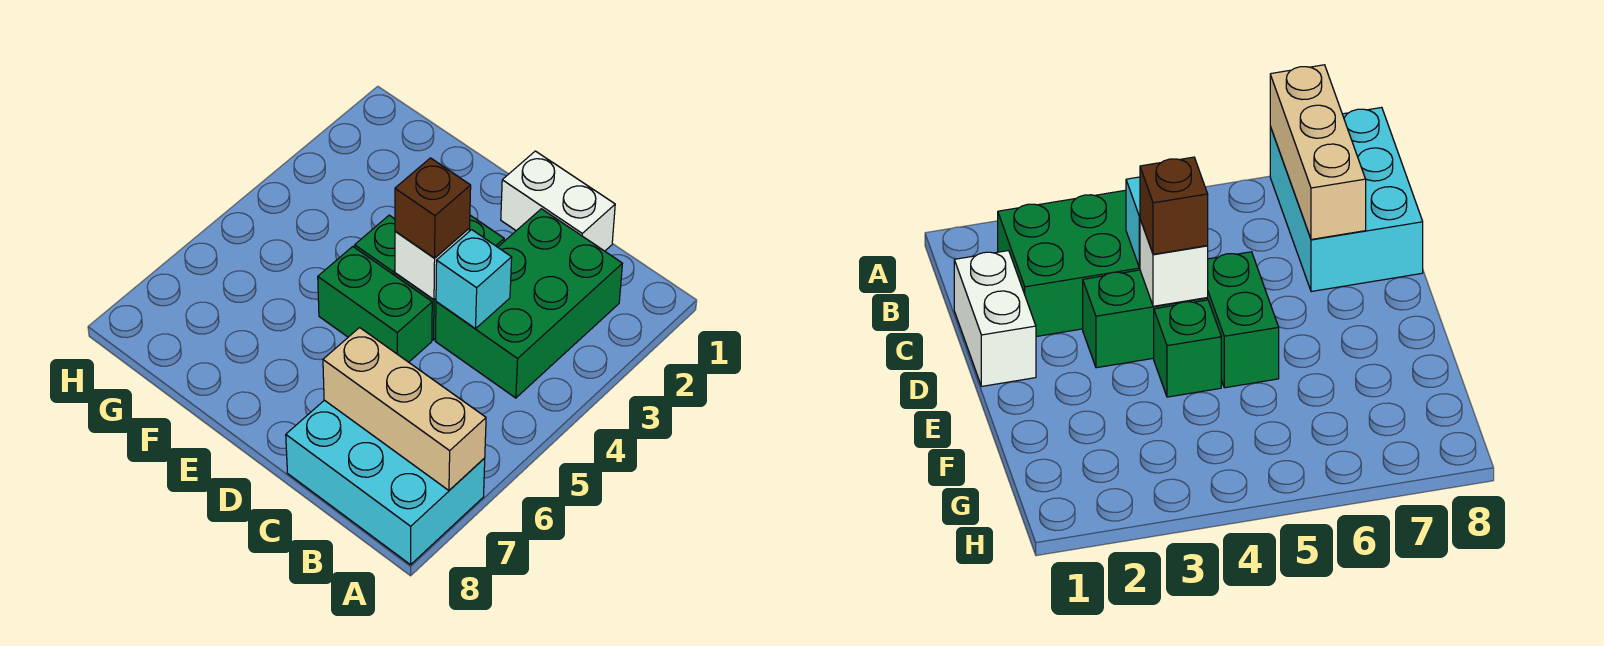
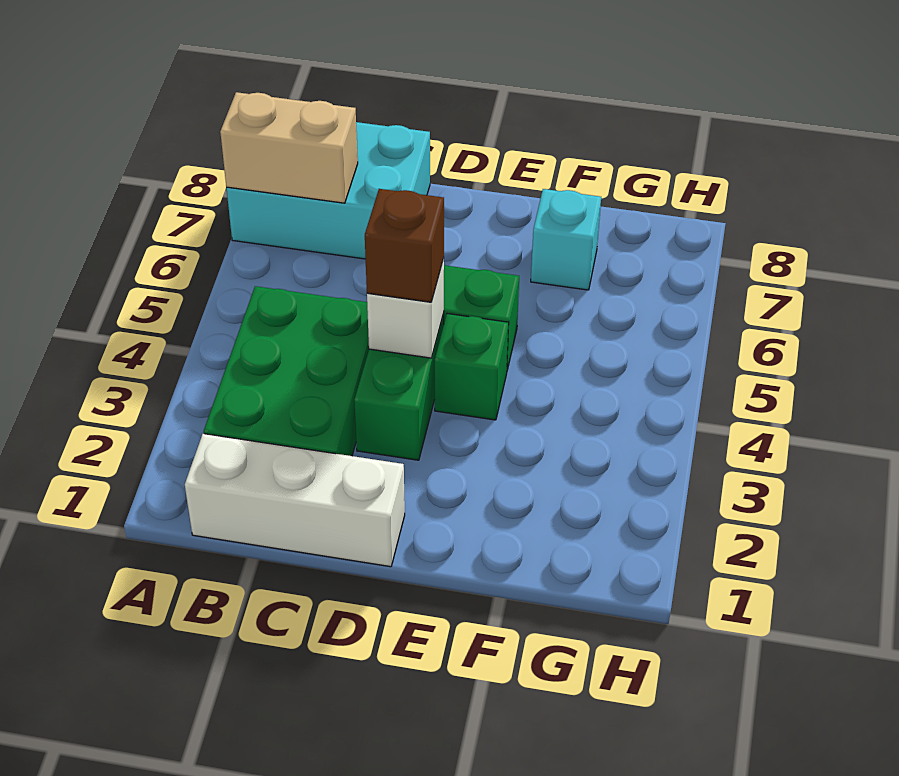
tan 1x3 brick [323,328,486,490] -> tan 1x2 brick [220,92,358,203]
white 1x2 brick [501,151,615,251] -> white 1x3 brick [185,434,405,567]
cyan 1x1 brick [436,230,512,329] -> cyan 1x1 brick moved to [531,189,601,290]

